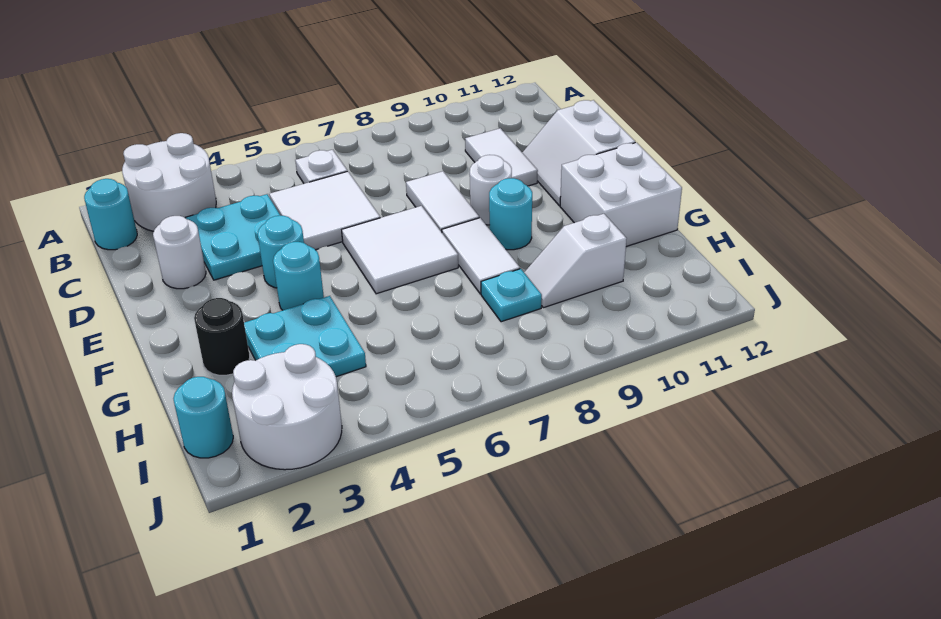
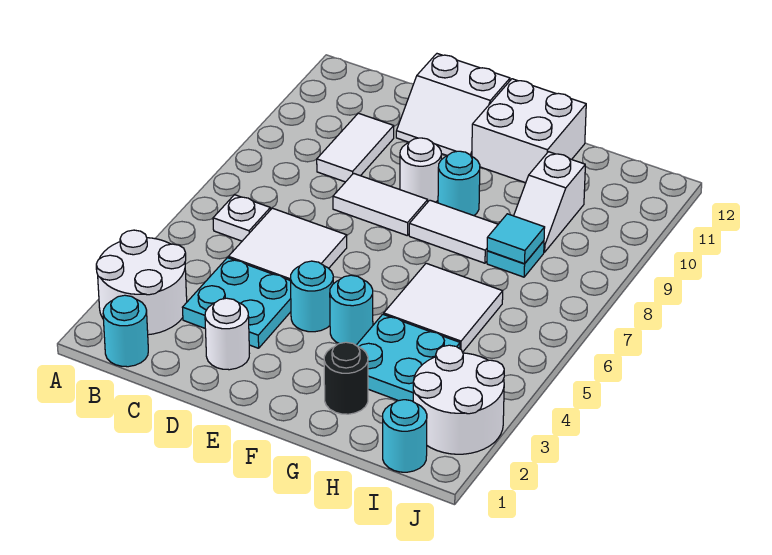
white 1x2 tile [465,128,538,186] -> white 1x2 tile turned to [317,113,394,182]
white 2x2 tile [342,206,458,294] -> white 2x2 tile moved to [384,263,503,352]
none -> cyan 1x1 tile [487,214,545,264]

